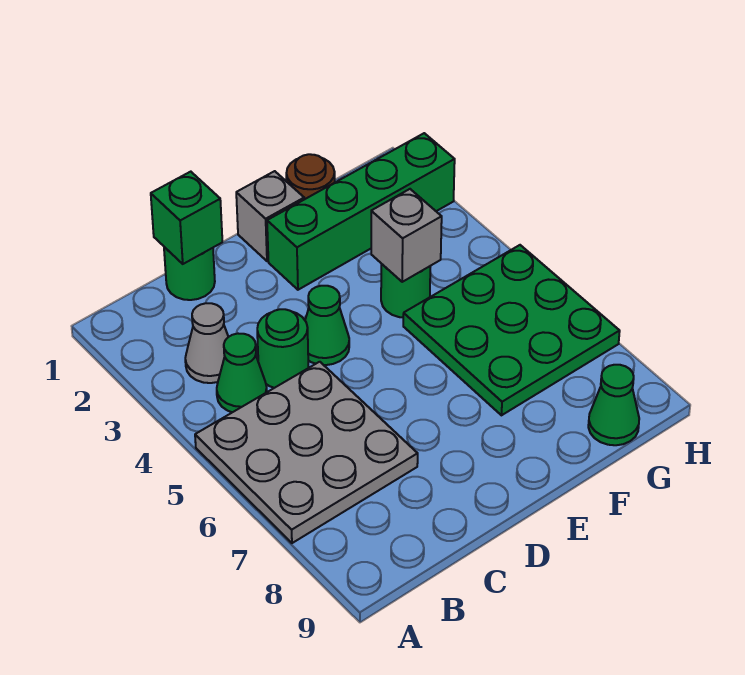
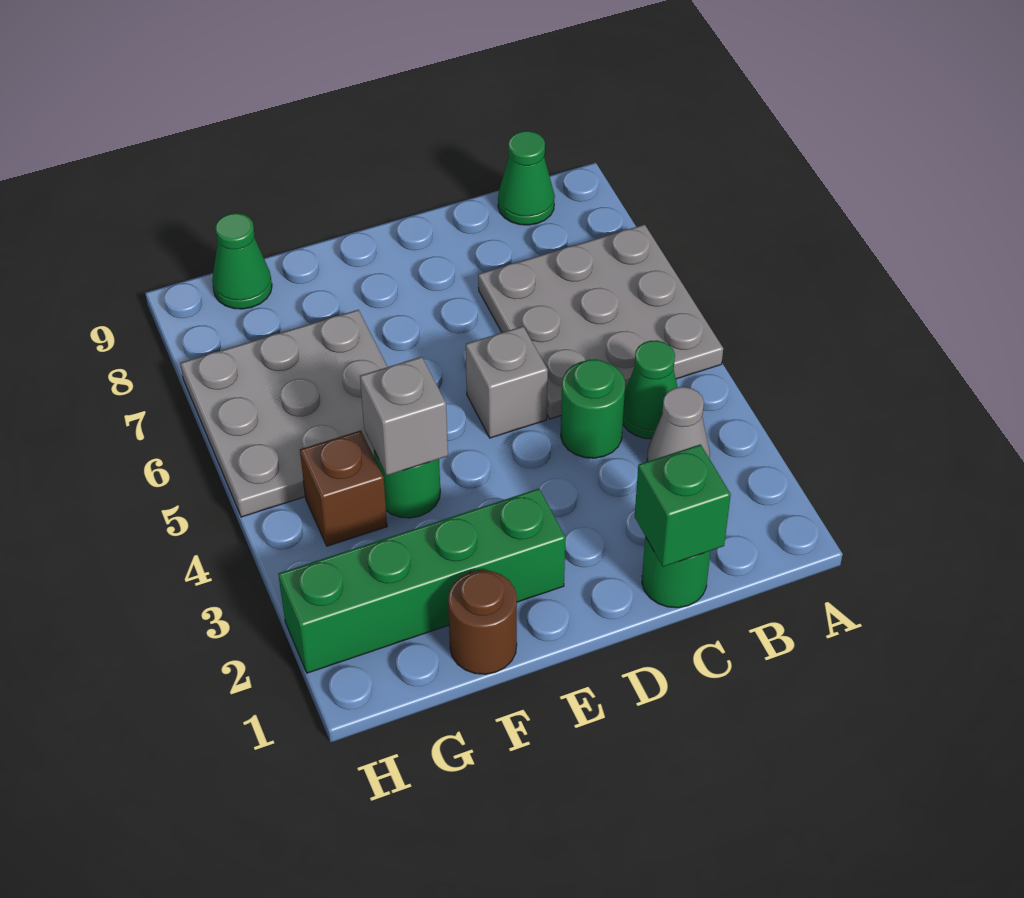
green 1x1 cone [305,286,349,365] -> green 1x1 cone moved to [498,131,555,225]
grey 1x1 brick [236,171,304,261] -> grey 1x1 brick moved to [466,326,548,438]
green 3x3 plate [403,245,620,415] -> grey 3x3 plate [180,310,387,517]
none -> brown 1x1 brick [300,430,387,546]

